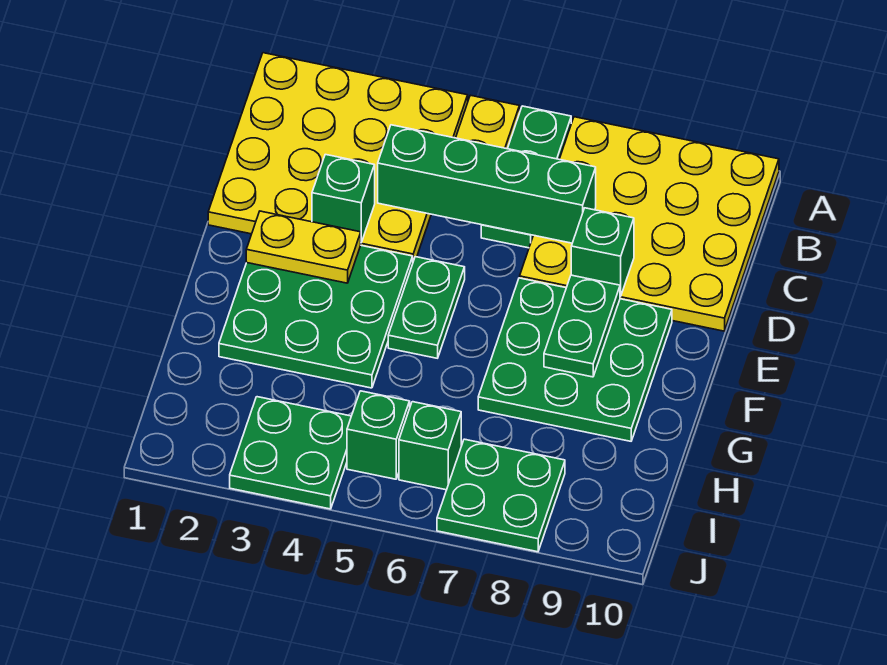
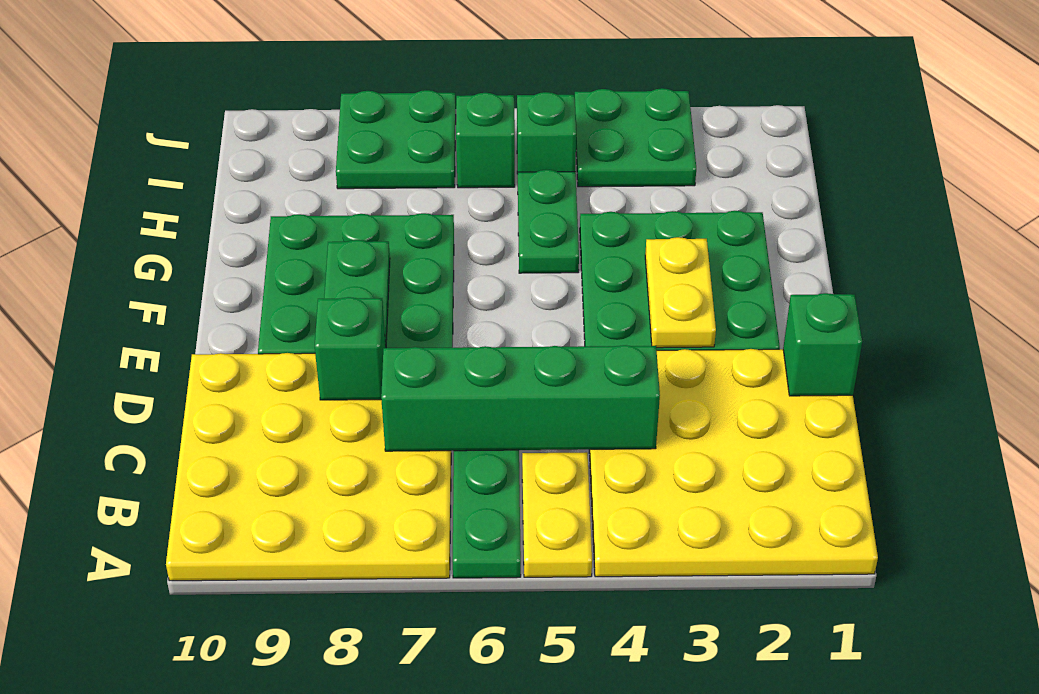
green 1x1 brick [312,154,375,242] -> green 1x1 brick moved to [783,293,862,396]
yellow 1x2 plate [246,211,361,283] -> yellow 1x2 plate turned to [645,237,716,348]
green 1x2 plate [388,257,465,358] -> green 1x2 plate moved to [518,170,579,273]

